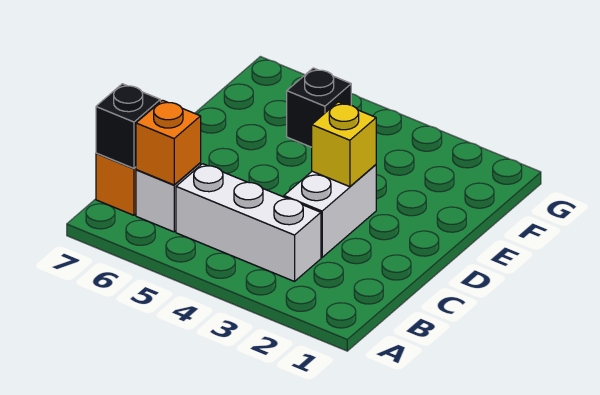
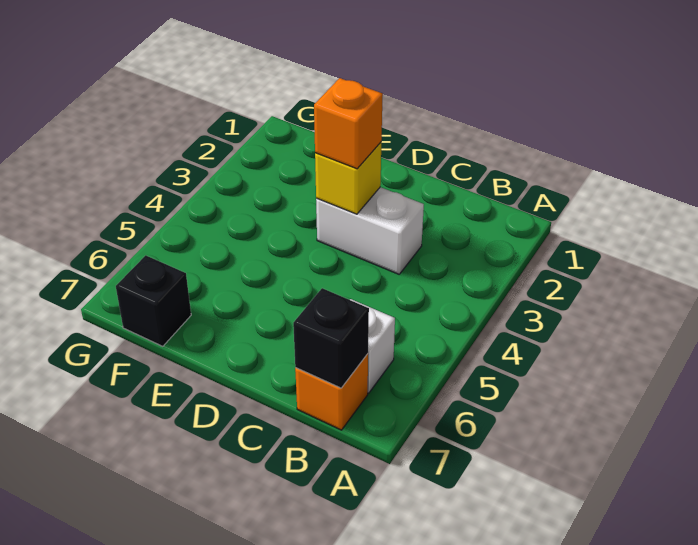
white 1x3 brick [176,164,321,281] -> none
orange 1x1 brick [136,100,201,185] -> orange 1x1 brick moved to [314,78,383,169]
black 1x1 brick [287,68,351,147] -> black 1x1 brick moved to [116,255,191,346]

